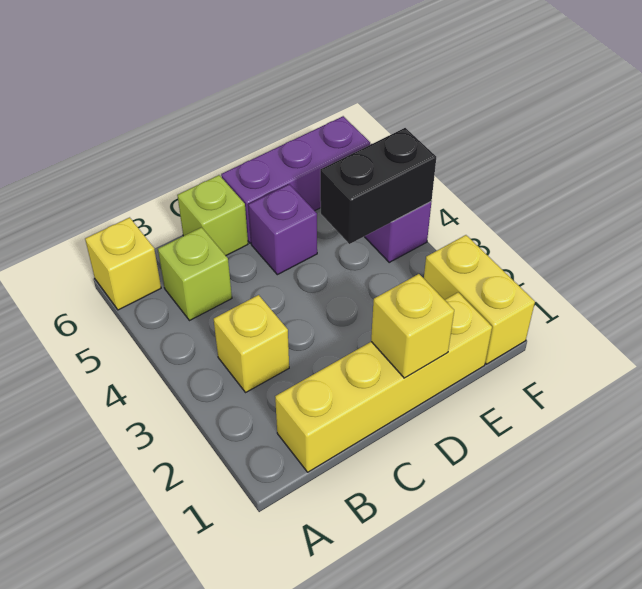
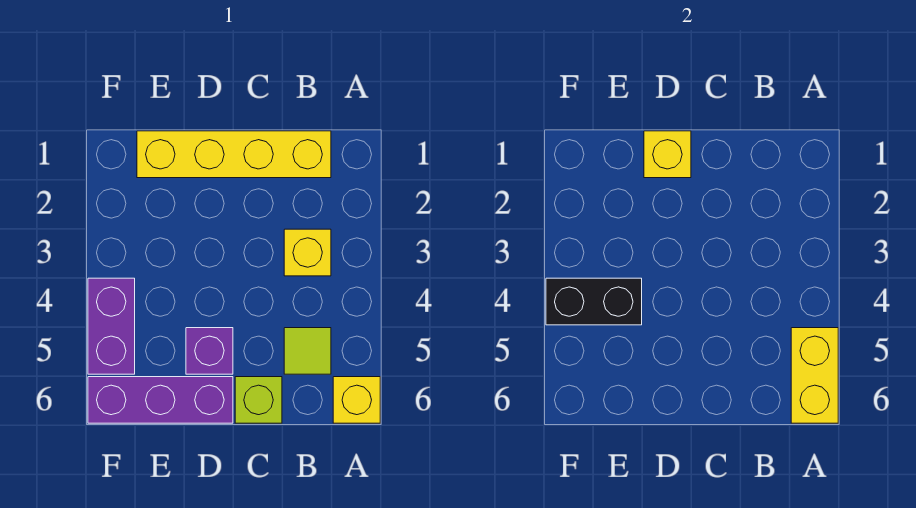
lime 1x1 brick [158,227,232,321] -> lime 1x1 tile [284,328,331,374]
yellow 1x2 brick [424,235,535,364] -> yellow 1x2 brick moved to [791,328,838,423]

